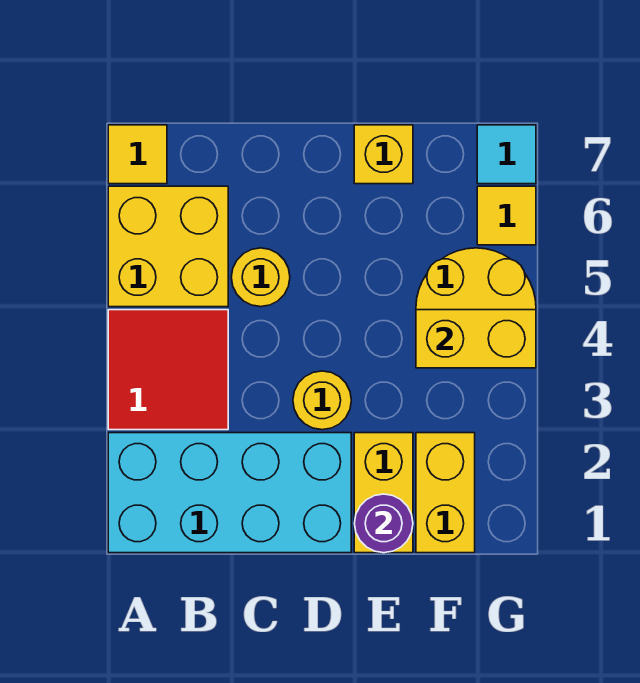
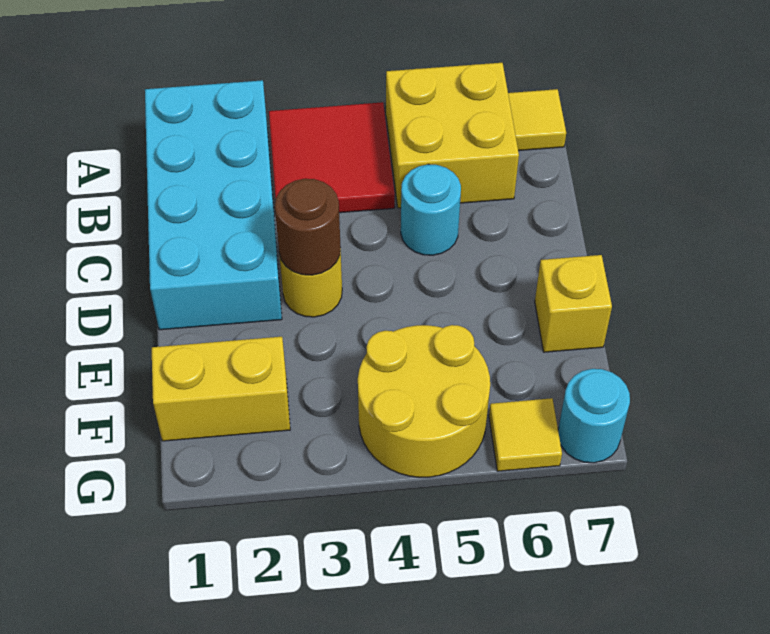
yellow 1x1 round brick [231,248,290,307] -> cyan 1x1 round brick [401,164,461,255]
none -> brown 1x1 round brick [275,179,341,275]
yellow 1x2 brick [354,433,413,553] -> none
purple 1x1 round brick [354,494,413,553] -> none
yellow 1x2 brick [416,310,536,368] -> none
cyan 1x1 tile [477,125,536,184] -> cyan 1x1 round brick [558,369,630,463]

